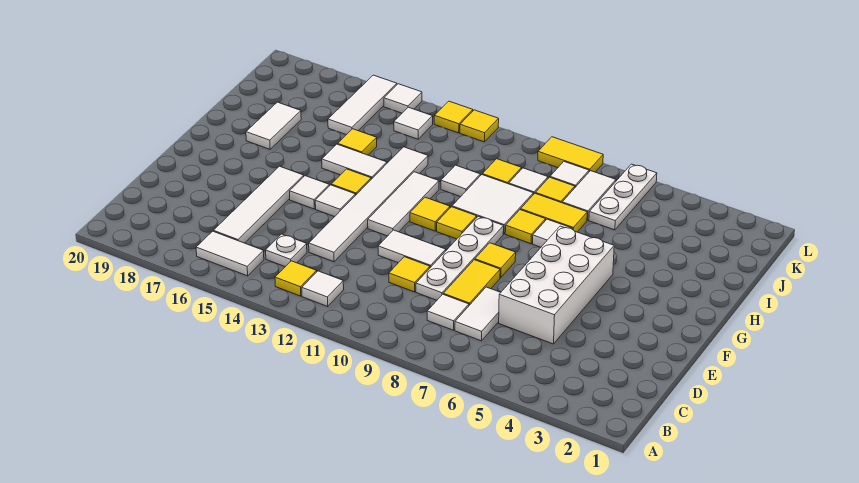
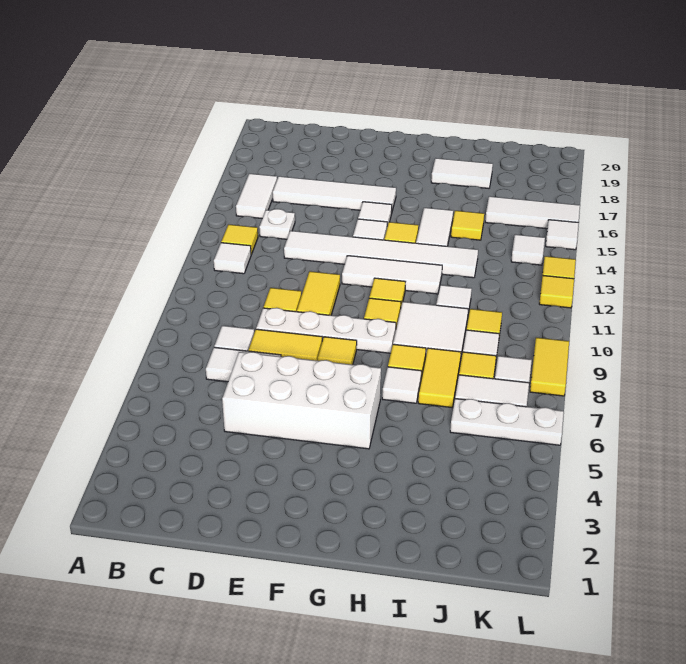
white 1x2 tile [378,230,446,268] -> yellow 1x2 tile [297,271,340,315]

